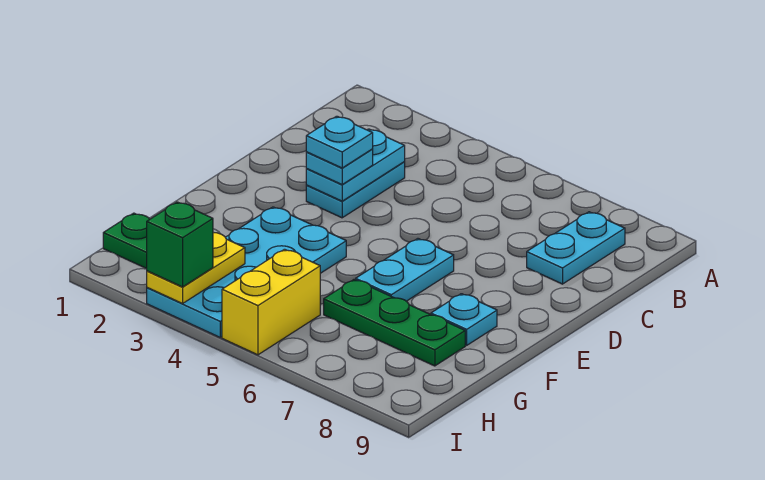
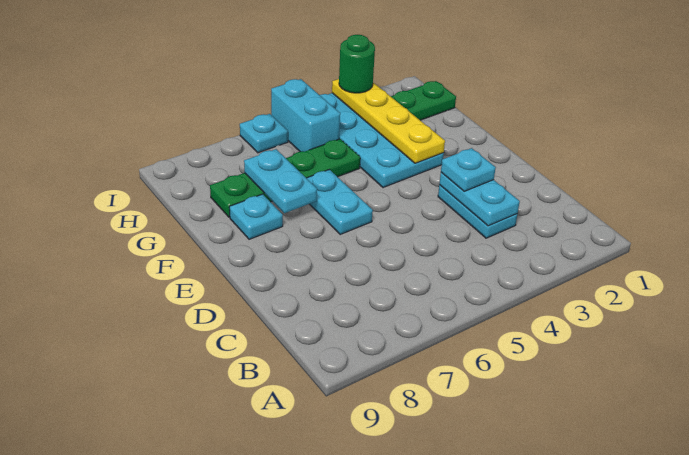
cyan 1x2 plate [527,212,625,284] -> cyan 1x2 plate moved to [244,149,317,213]
cyan 1x1 plate [306,116,373,168] -> cyan 1x1 plate moved to [240,114,288,153]
green 1x3 plate [324,280,465,366] -> green 1x4 plate [210,139,360,217]
yellow 1x2 plate [147,232,245,304] -> yellow 1x4 plate [332,79,445,163]
yellow 1x2 brick [222,249,320,355] -> cyan 1x2 brick [271,79,340,152]
green 1x1 brick [147,202,213,287] -> green 1x1 round brick [339,35,375,93]

